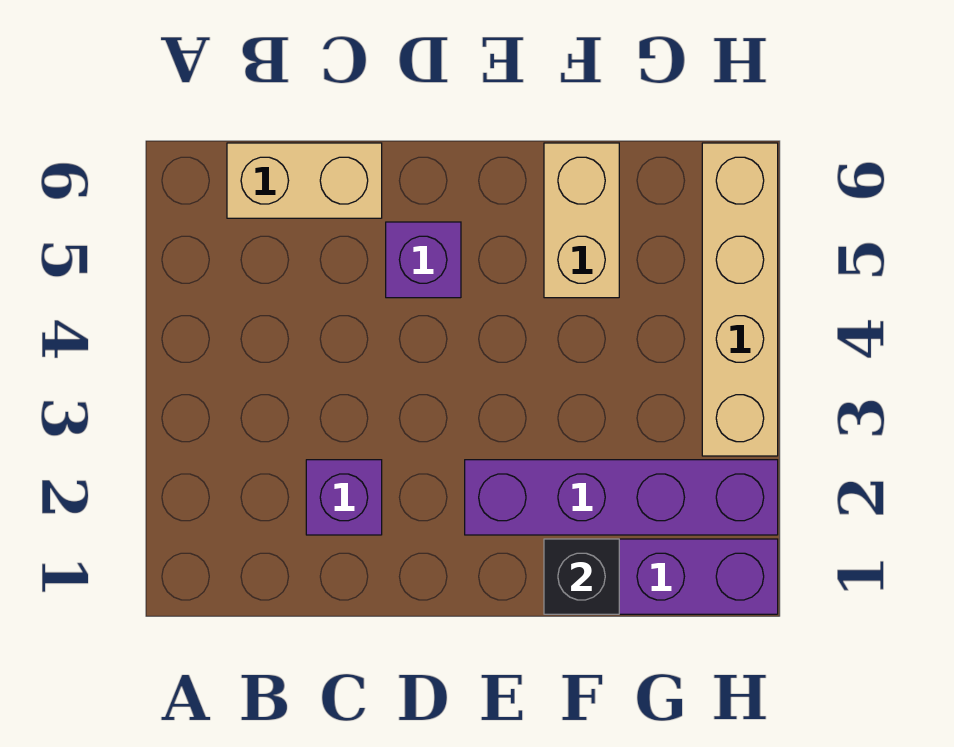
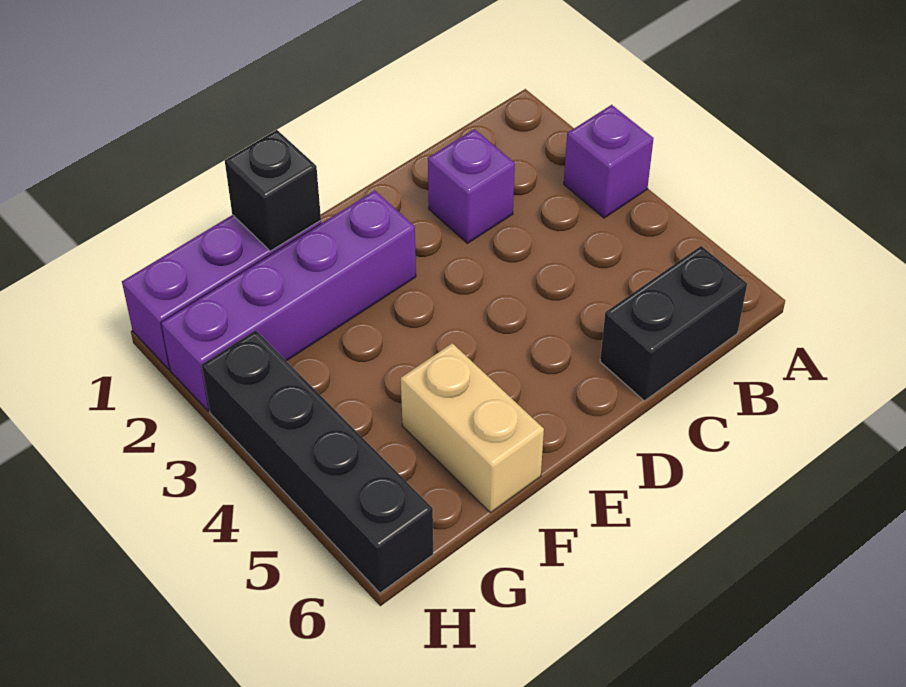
tan 1x2 brick [227,143,382,218] -> black 1x2 brick [600,246,747,401]
purple 1x1 brick [386,222,461,298] -> purple 1x1 brick moved to [564,105,654,218]
tan 1x4 brick [702,143,778,456] -> black 1x4 brick [202,330,433,593]

